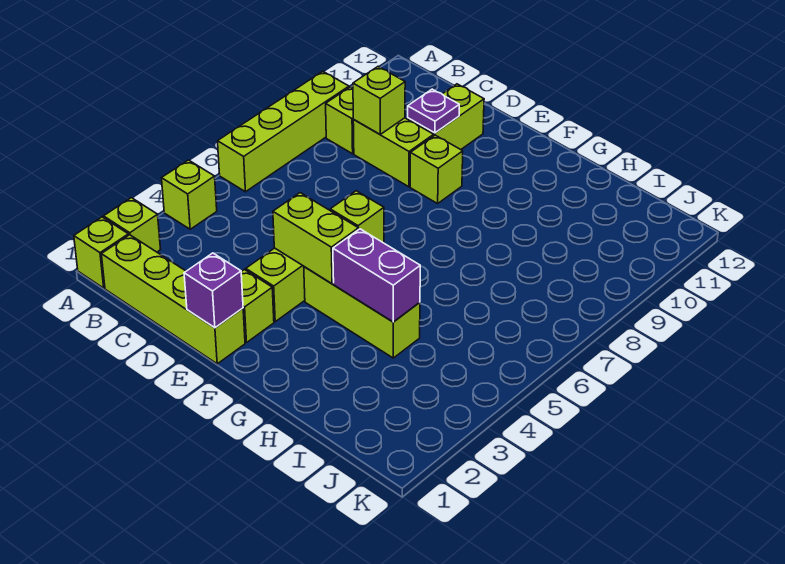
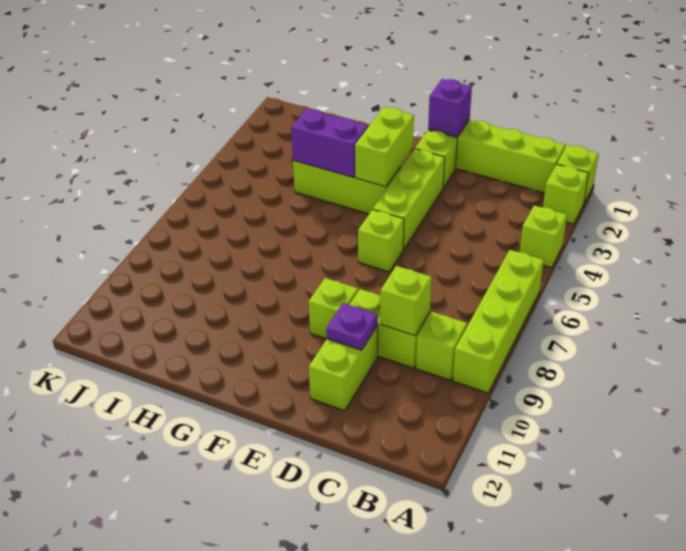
lime 1x2 brick [273,193,359,284] -> lime 1x2 brick turned to [355,107,414,187]

